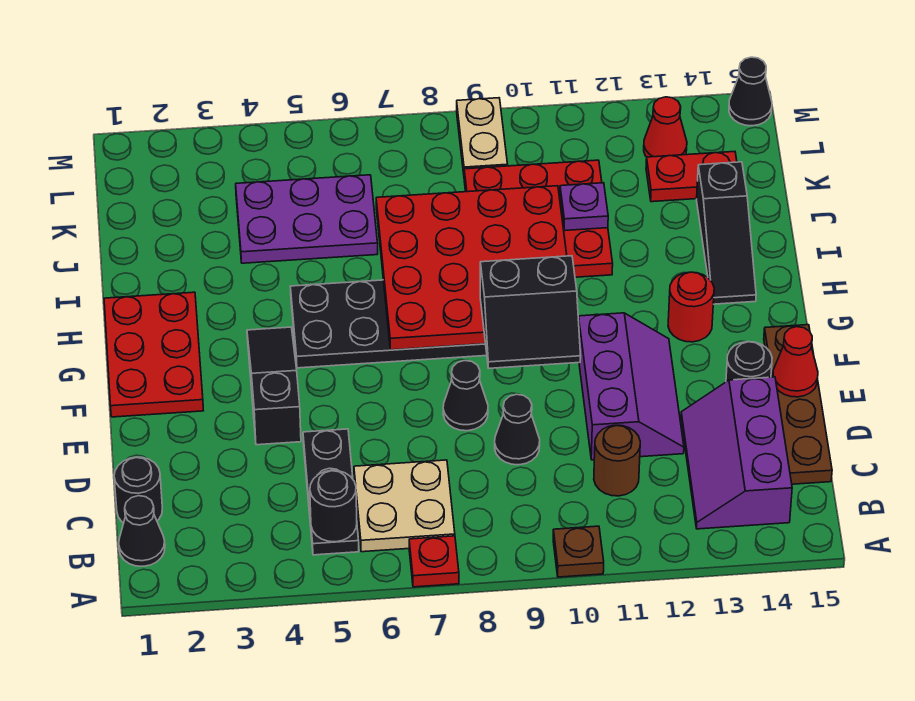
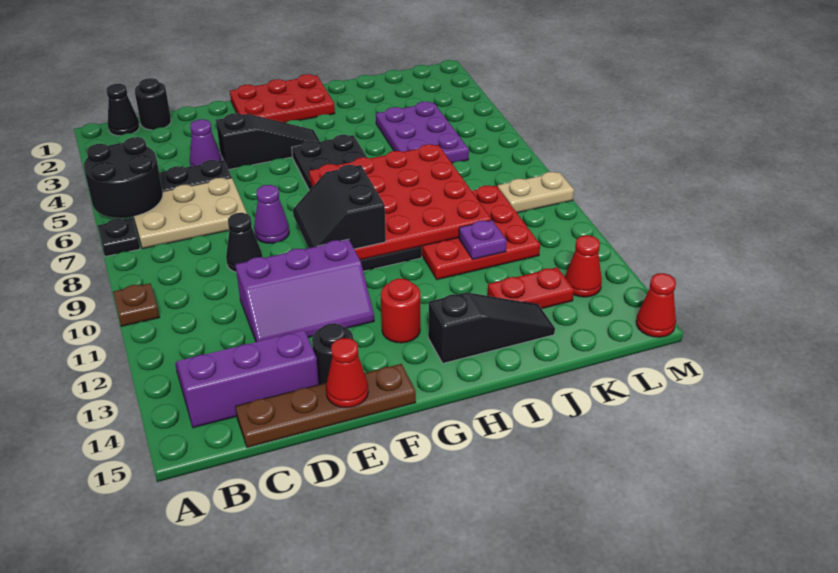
red 1x1 plate [409,536,459,587] -> black 1x1 plate [97,218,140,257]
black 1x1 round brick [310,470,357,542] -> black 2x2 round brick [84,137,163,218]
tan 2x2 plate [354,460,455,552] -> tan 2x3 plate [133,178,247,249]
brown 1x1 round brick [594,425,640,496] -> none
none -> purple 1x1 cone [190,119,222,166]
black 1x1 cone [443,361,488,431] -> purple 1x1 cone [254,185,289,243]
black 1x3 slope [697,162,756,304] -> black 1x3 slope turned to [428,292,555,363]
red 1x2 plate [646,152,737,202] -> red 1x2 plate turned to [488,267,574,309]
black 1x1 cone [729,57,772,126] -> red 1x1 cone [636,273,676,337]

